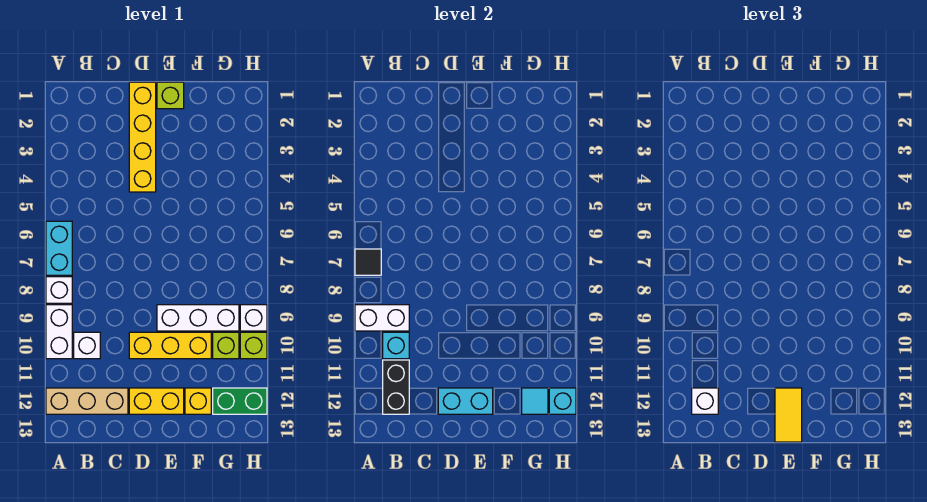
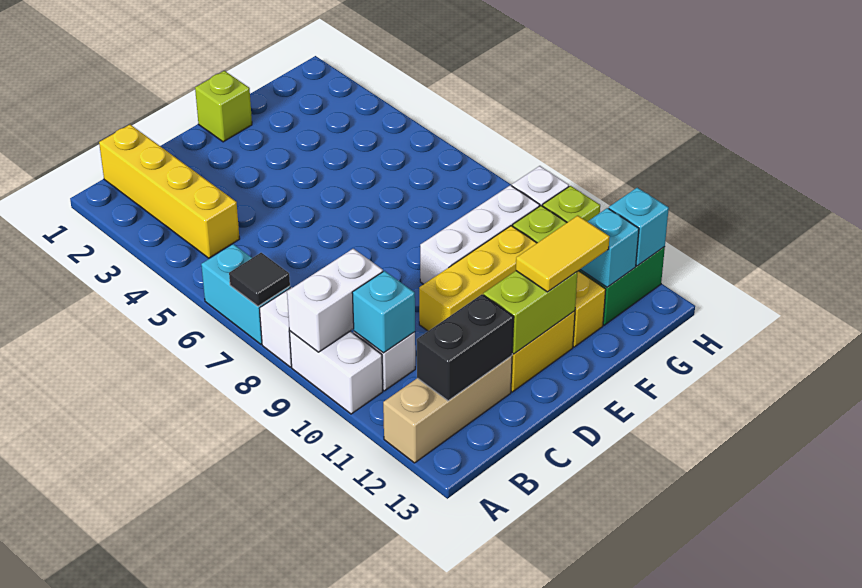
black 1x2 brick [383,360,409,414] -> black 1x2 brick turned to [417,294,514,401]
white 1x1 brick [692,388,718,414] -> none
yellow 1x4 brick [129,82,156,192] -> yellow 1x4 brick moved to [99,125,240,258]
cyan 1x2 brick [438,388,493,414] -> lime 1x2 brick [483,271,577,354]
yellow 1x2 tile [775,388,802,442] -> yellow 1x2 tile turned to [516,216,610,292]
cyan 1x1 tile [522,388,548,414] -> cyan 1x1 brick [580,208,639,287]

